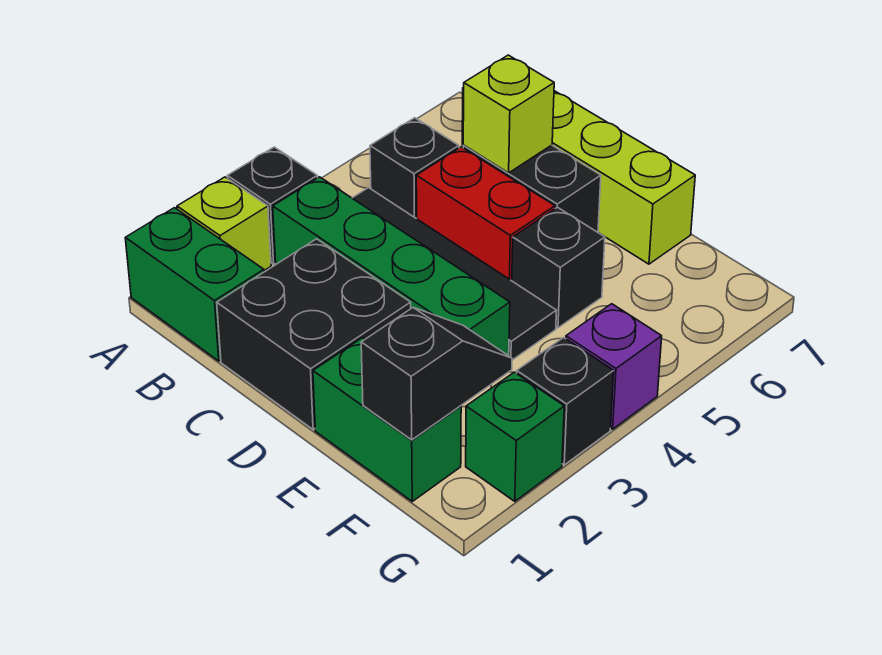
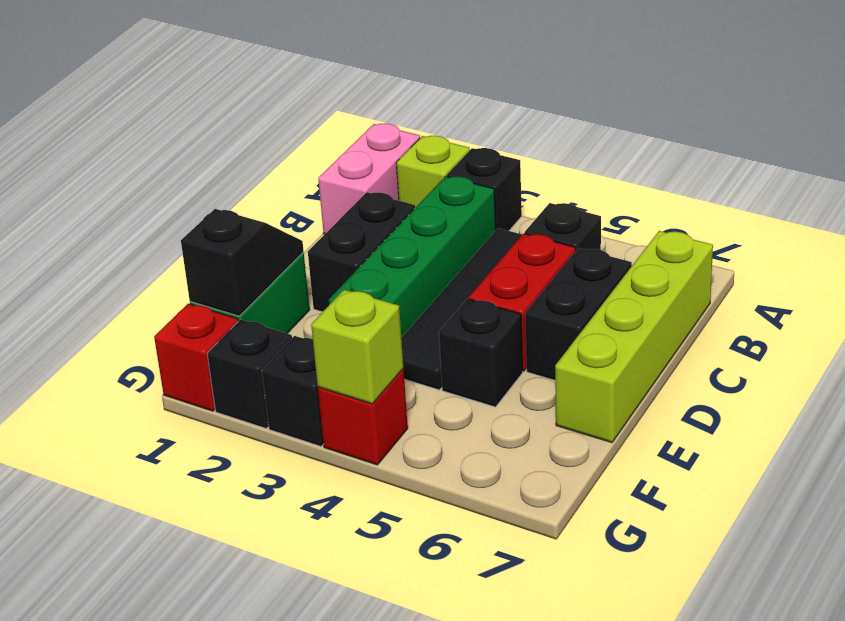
green 1x2 brick [125,208,264,361] -> pink 1x2 brick [318,123,420,234]
black 2x2 brick [217,239,411,430] -> black 1x2 brick [308,192,415,312]
lime 1x1 brick [463,55,554,173] -> lime 1x1 brick moved to [311,290,403,404]
black 1x2 slope [361,308,512,440] -> black 1x2 slope turned to [181,209,304,316]
none -> red 1x1 brick [154,304,238,411]
green 1x1 brick [466,372,564,501] -> black 1x1 brick [207,319,292,428]
purple 1x1 brick [566,304,662,429] -> red 1x1 brick [318,369,408,465]

